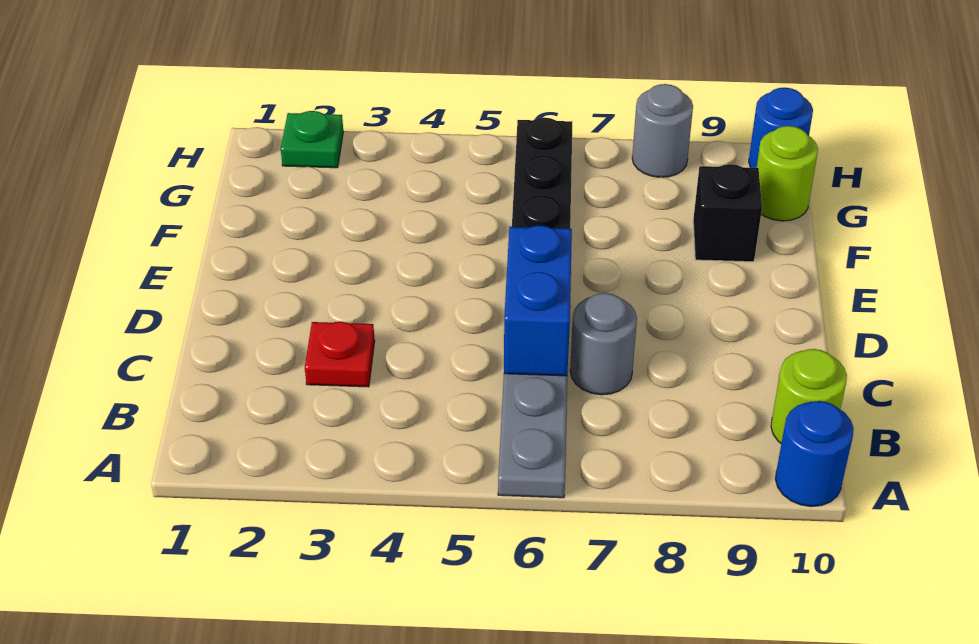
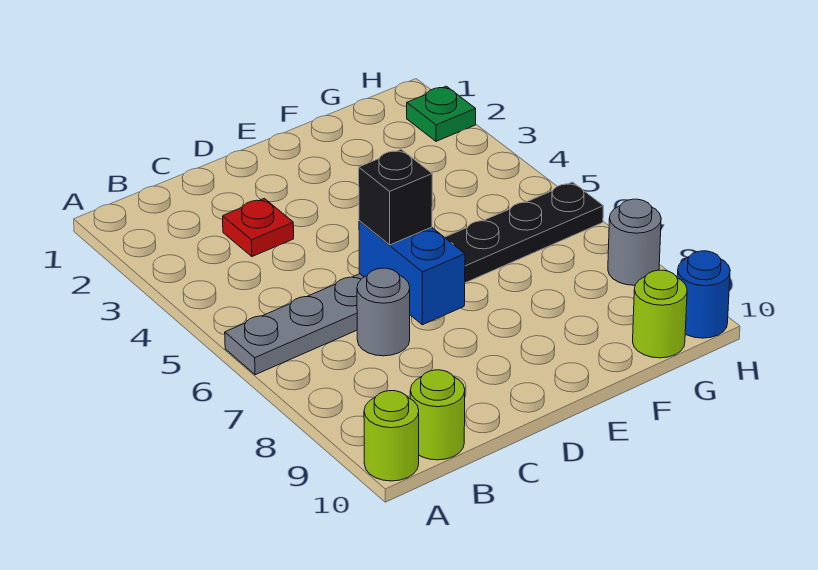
blue 1x1 round brick [775,401,854,507] -> lime 1x1 round brick [364,391,419,481]
blue 1x2 brick [504,225,572,376] -> blue 1x2 brick turned to [359,221,465,325]
black 1x1 brick [693,164,762,262] -> black 1x1 brick moved to [359,149,432,245]

